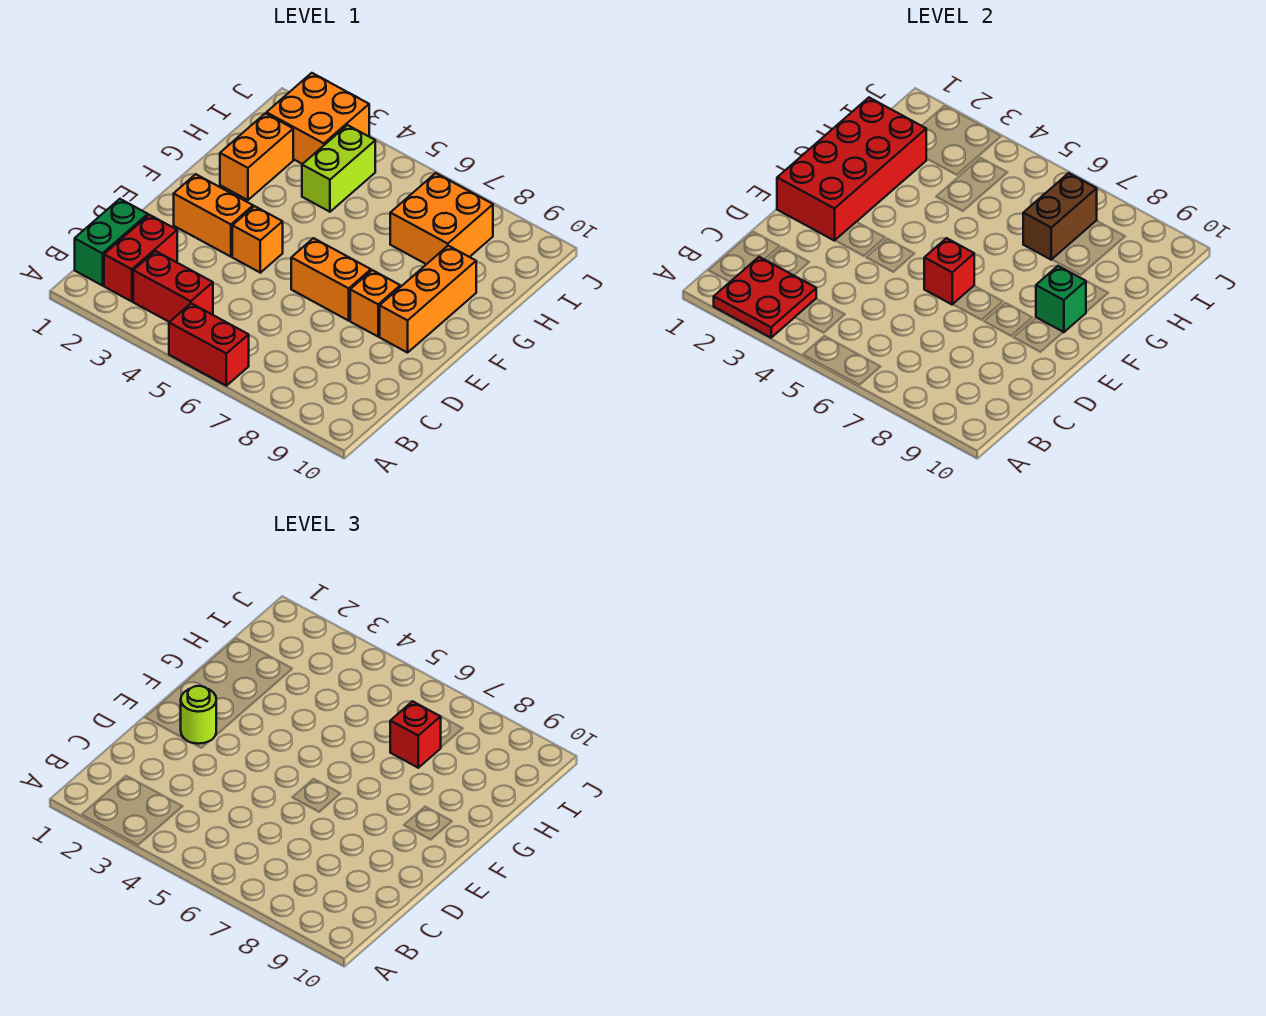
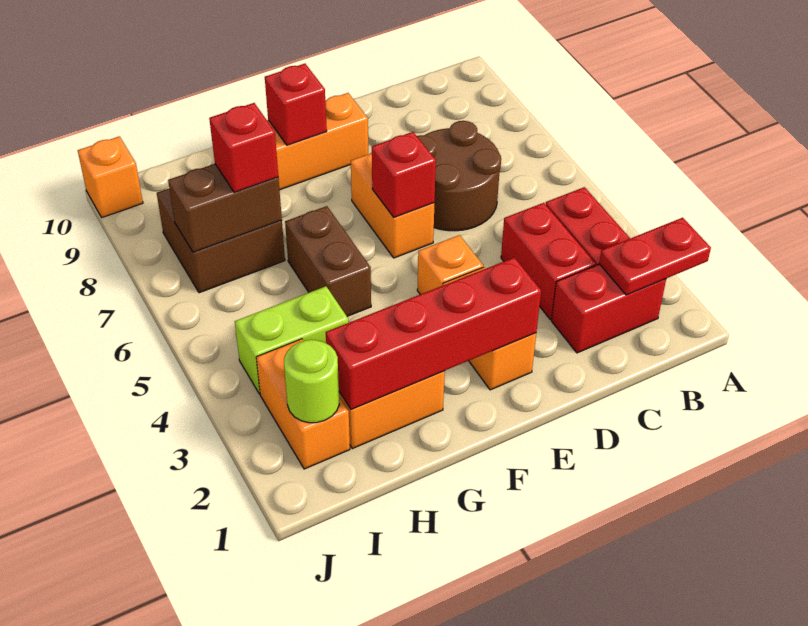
red 2x2 plate [714,257,816,338] -> red 1x2 plate [599,218,711,295]
red 1x2 brick [169,303,249,386] -> red 1x2 brick moved to [501,203,596,319]
green 1x2 brick [75,199,148,286] -> none
none -> brown 2x2 round brick [417,121,501,231]
red 2x4 brick [777,98,926,241] -> red 1x4 brick [326,257,541,410]
lime 1x1 round brick [181,686,216,744] -> lime 1x1 round brick moved to [284,340,339,423]
orange 1x1 brick [350,270,400,336] -> orange 1x1 brick moved to [78,136,143,217]
green 1x1 brick [1036,266,1086,332] -> red 1x1 brick [265,64,327,145]
none -> brown 1x2 brick [285,206,371,316]
orange 2x2 brick [390,173,493,264] -> brown 2x2 brick [157,189,285,293]
orange 2x2 brick [266,73,369,164] -> orange 1x2 brick [256,339,350,469]

